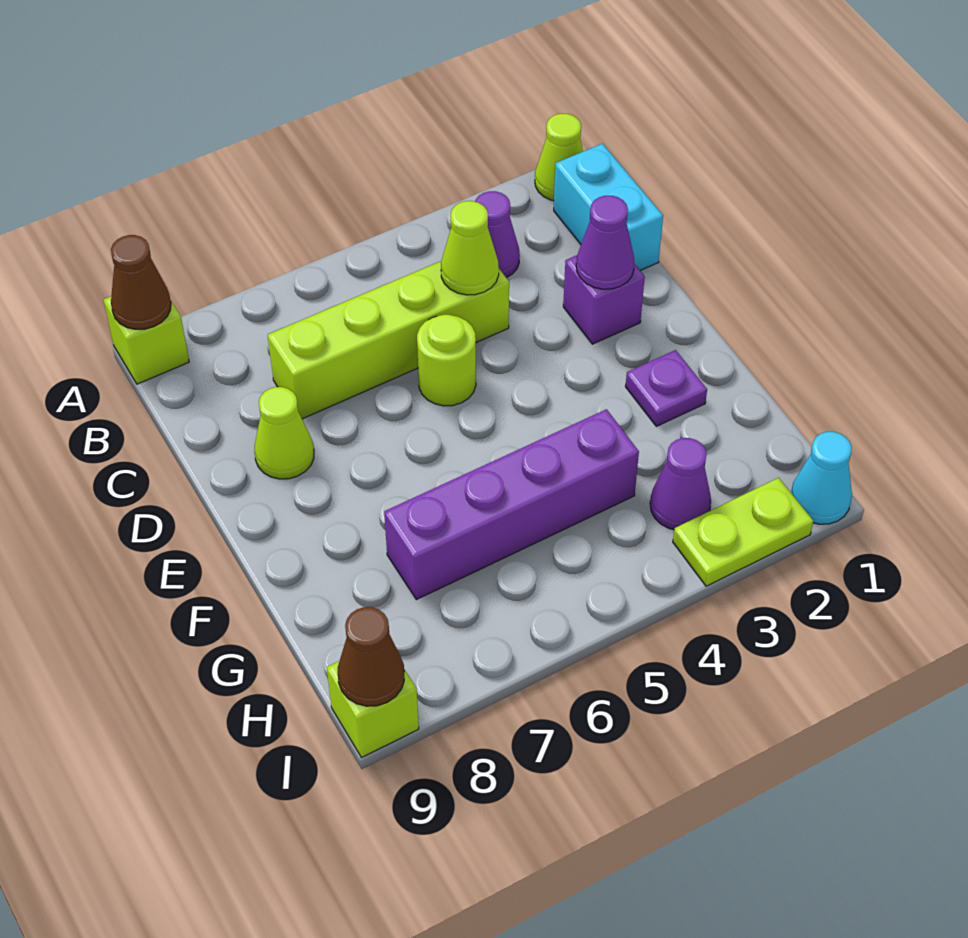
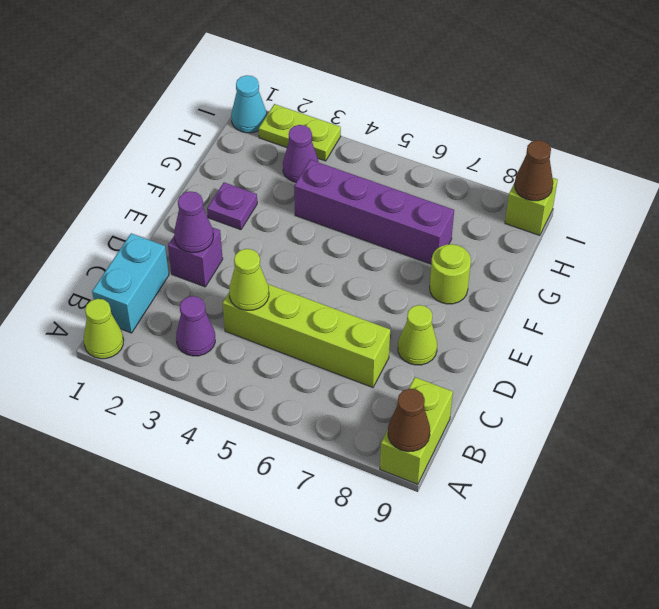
lime 1x1 brick [103,296,189,384] -> lime 1x2 brick [380,377,453,484]
lime 1x1 round brick [417,315,476,406] -> lime 1x1 round brick moved to [430,244,471,304]

